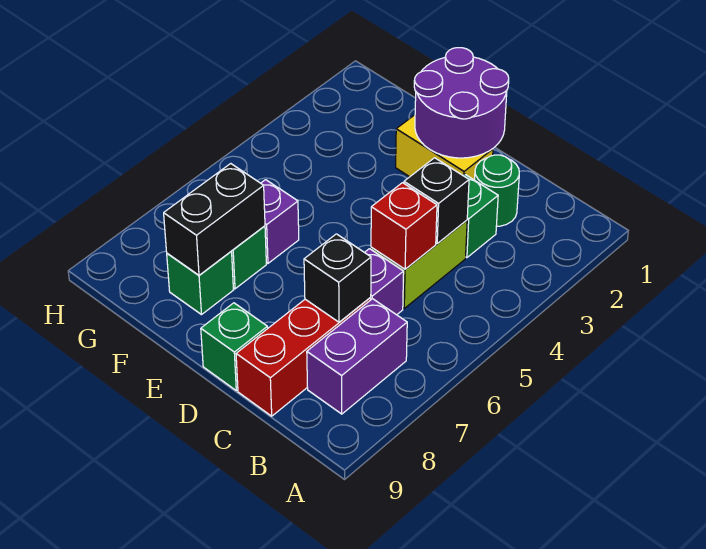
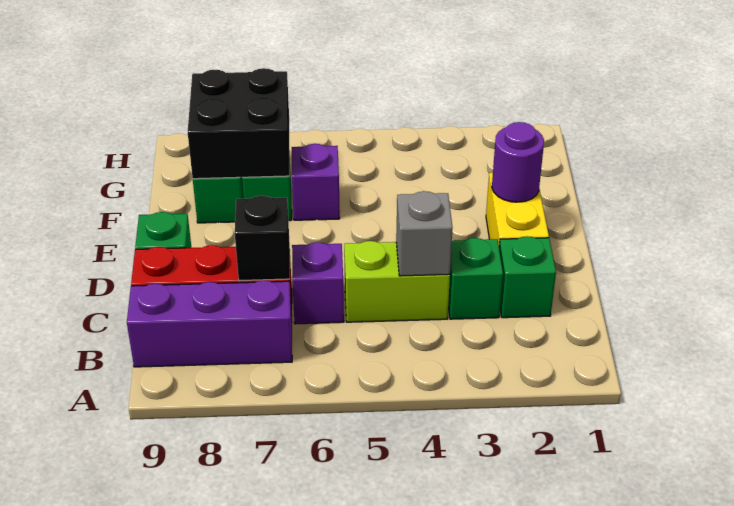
purple 1x2 brick [307,299,407,414] -> purple 1x3 brick [127,280,292,367]
green 1x1 round brick [475,155,519,226] -> green 1x1 brick [499,236,556,318]
black 1x1 brick [404,158,469,244] -> grey 1x1 brick [396,191,453,276]
red 1x1 brick [371,183,437,269] -> none
purple 2x2 round brick [414,48,509,158] -> purple 1x1 round brick [492,122,544,202]
black 1x2 brick [164,164,265,275] -> black 2x2 brick [188,68,289,179]

